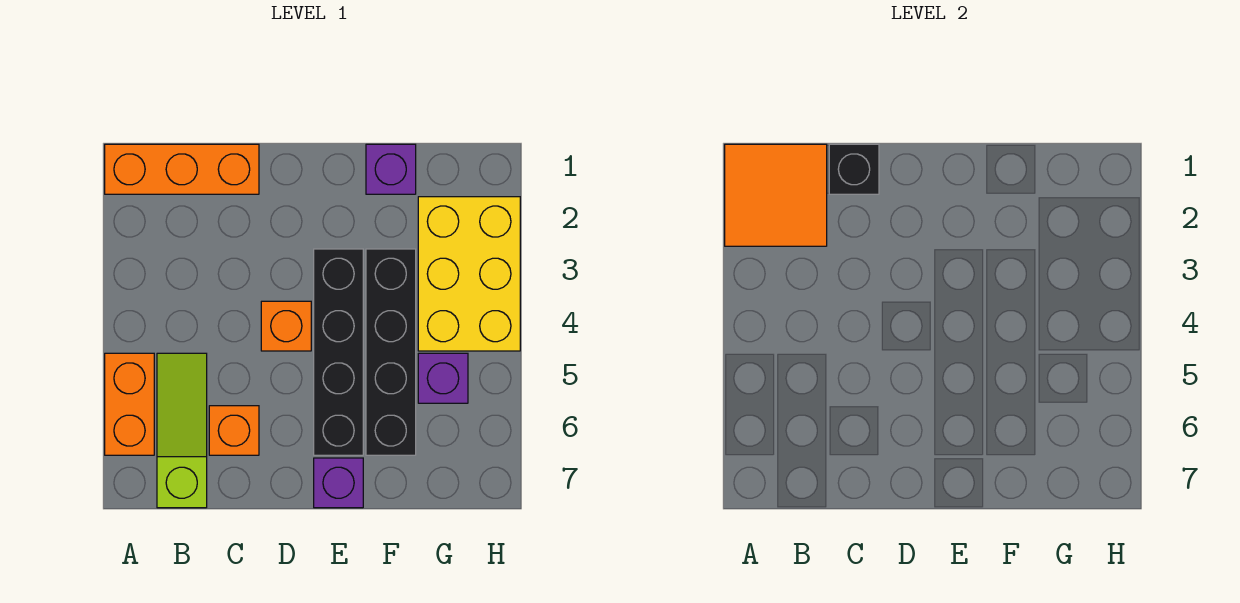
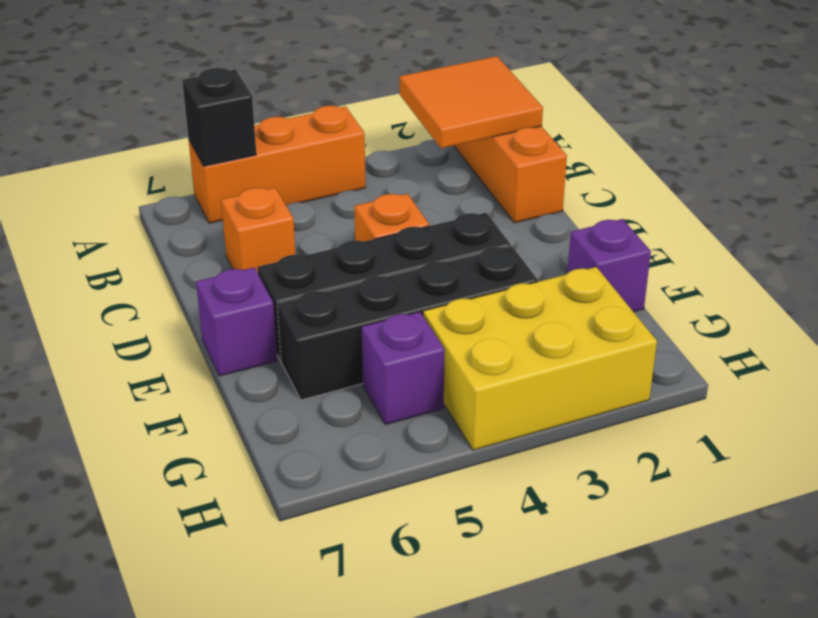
orange 1x2 brick [105,353,154,455] -> orange 1x3 brick [189,106,366,223]
lime 1x3 slope [157,353,207,508] -> none
black 1x1 brick [829,144,879,194] -> black 1x1 brick moved to [182,68,256,166]

